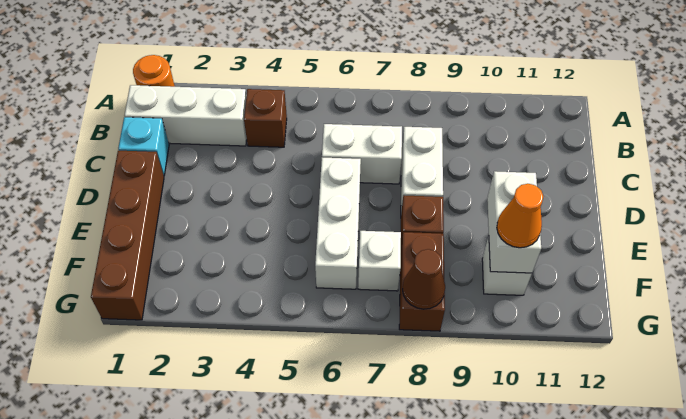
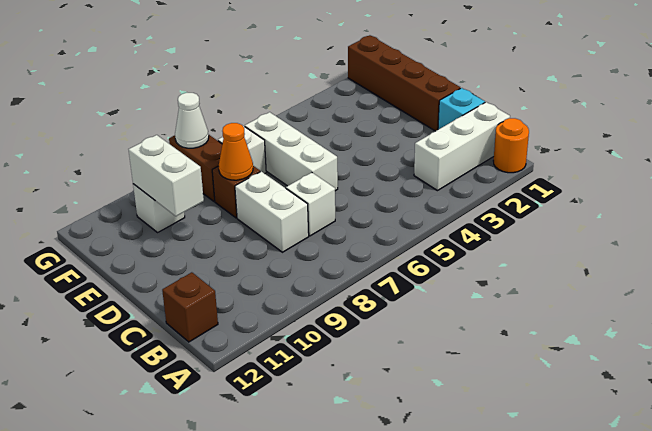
brown 1x1 brick [244,89,287,147] -> brown 1x1 brick moved to [162,272,218,342]
white 1x2 brick [322,124,402,184] -> white 1x1 brick [286,173,335,236]
orange 1x1 cone [497,184,543,248] -> orange 1x1 cone moved to [219,123,253,180]
brown 1x1 cone [402,249,445,309] -> white 1x1 cone [175,93,209,148]

